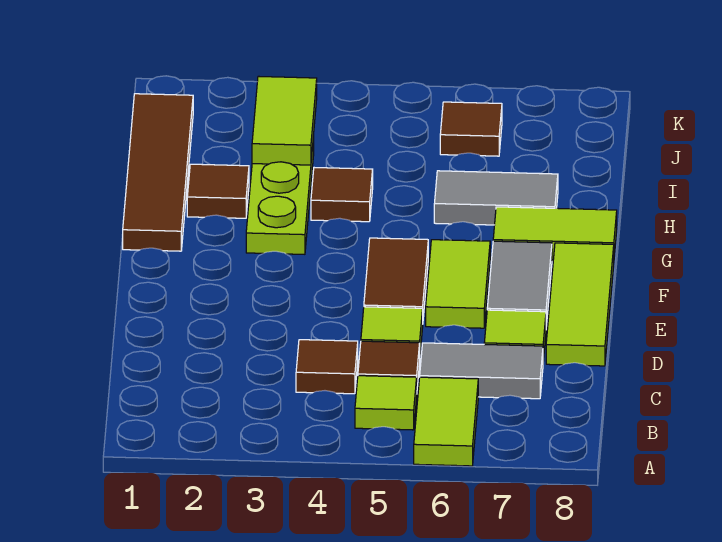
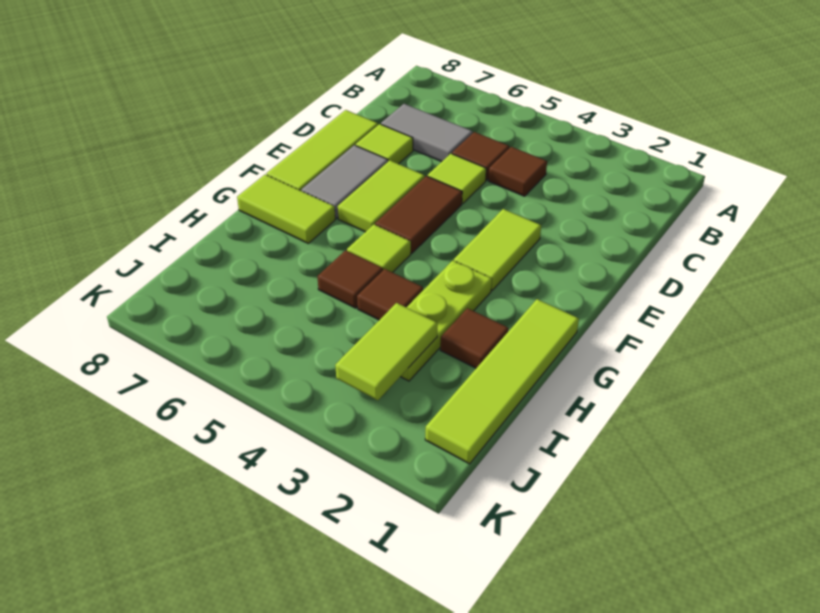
lime 1x2 tile [414,377,478,466] -> lime 1x2 tile moved to [454,209,541,290]
lime 1x1 tile [355,376,417,430] -> lime 1x1 tile moved to [347,224,411,272]
brown 1x4 tile [123,94,193,251] -> lime 1x4 tile [425,299,579,464]
grey 1x2 tile [434,171,558,225] -> none
brown 1x1 tile [440,102,502,156] -> brown 1x1 tile moved to [317,250,383,308]

